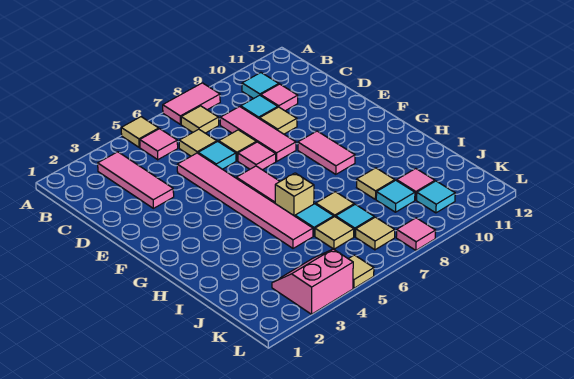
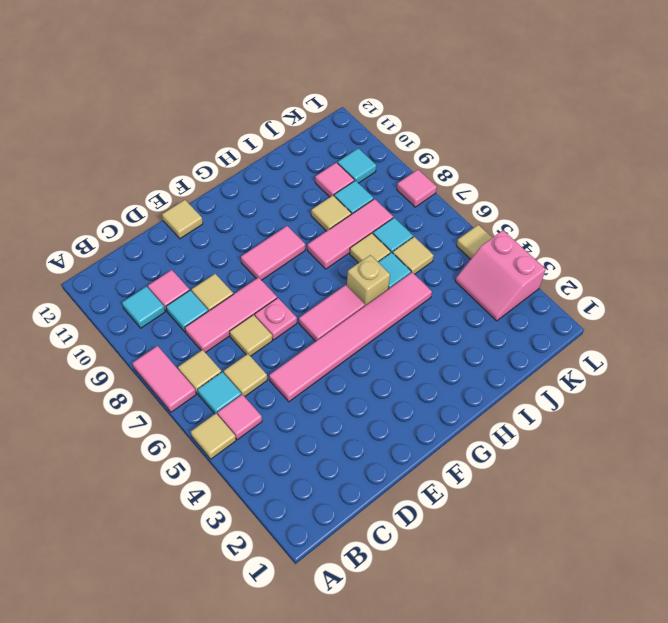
pink 1x3 tile [98,152,174,208] -> pink 1x3 tile moved to [307,199,393,269]
cyan 1x1 tile [198,141,236,169] -> cyan 1x1 tile moved to [198,372,241,415]
pink 1x1 tile [238,142,276,170] -> pink 1x1 plate [255,298,297,340]
tan 1x1 tile [356,217,395,250] -> tan 1x1 tile moved to [162,200,203,239]

